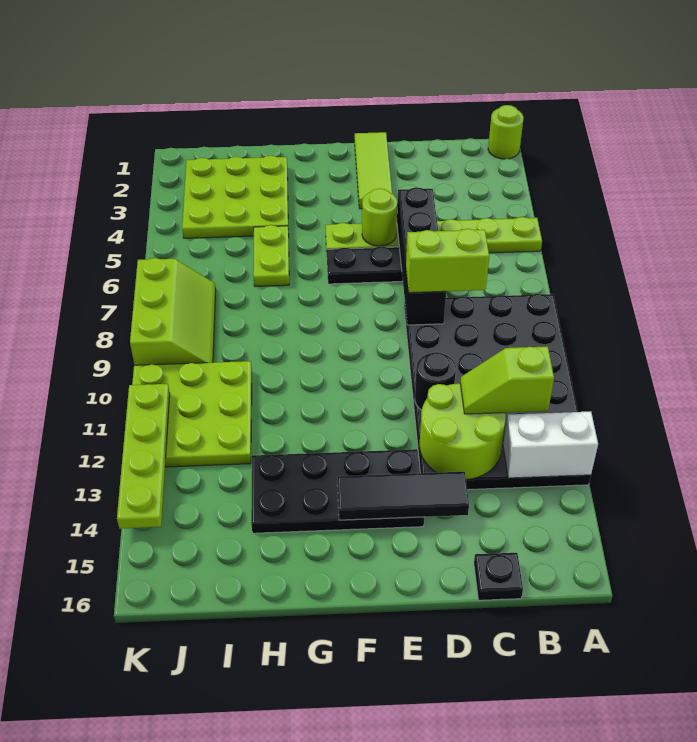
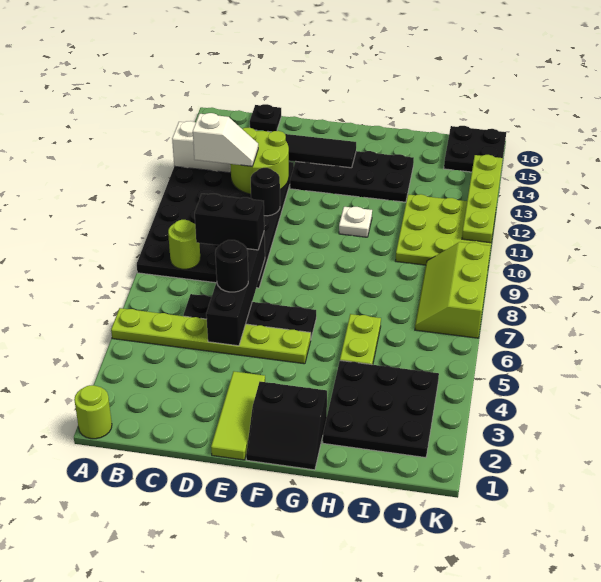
lime 1x2 slope [460,346,554,414] -> white 1x2 slope [193,113,258,166]
lime 1x2 brick [406,229,489,293] -> black 1x2 brick [195,194,264,250]
none -> black 1x1 round brick [215,240,248,292]
lime 1x1 round brick [362,189,397,246] -> lime 1x1 round brick moved to [168,220,200,269]
none -> black 2x2 slope [246,382,327,470]
none -> white 1x1 plate [339,207,372,237]
lime 3x3 plate [182,156,288,238] -> black 3x3 plate [323,360,439,458]
none -> black 2x2 plate [444,126,506,172]

